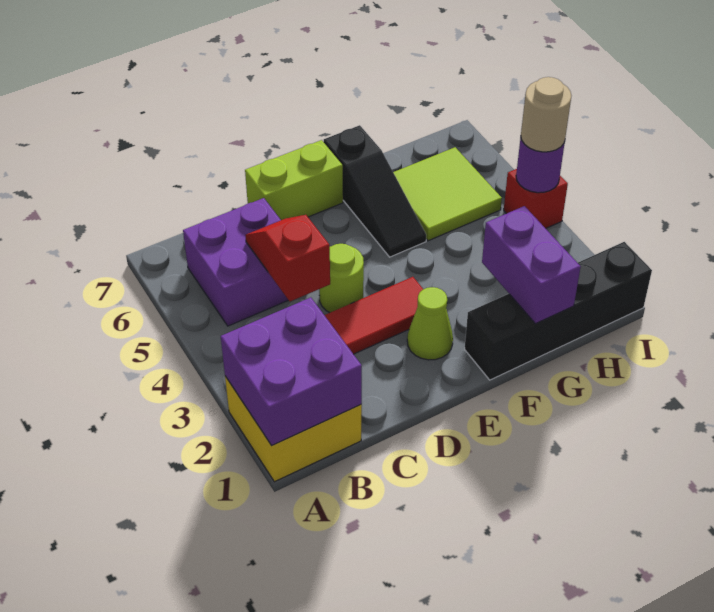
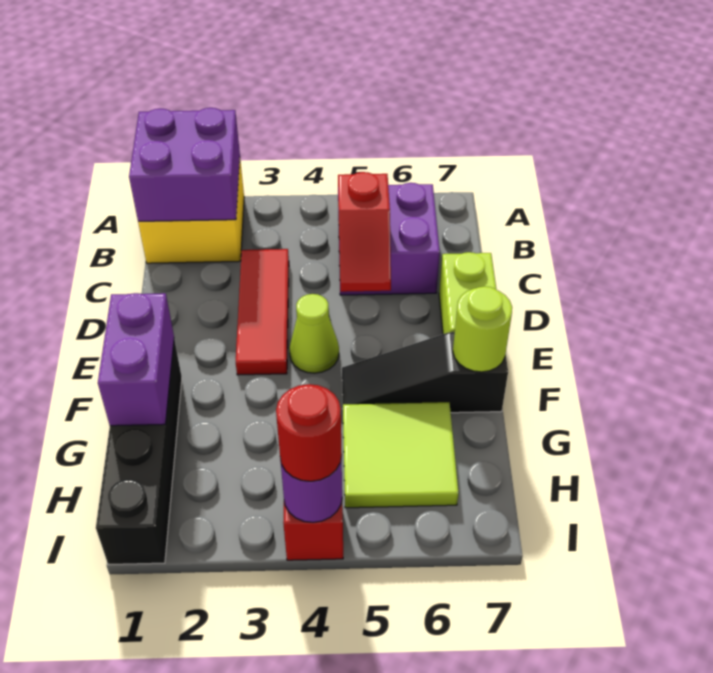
red 1x2 slope [245,215,330,301] -> red 1x2 slope turned to [338,172,391,292]
lime 1x1 round brick [319,244,364,312] -> lime 1x1 round brick moved to [453,286,512,372]
lime 1x1 cone [407,287,453,360] -> lime 1x1 cone moved to [289,294,339,373]
purple 1x2 brick [482,206,581,324] -> purple 1x2 brick turned to [98,293,174,426]
tan 1x1 round brick [521,77,571,152] -> red 1x1 round brick [276,384,342,481]

